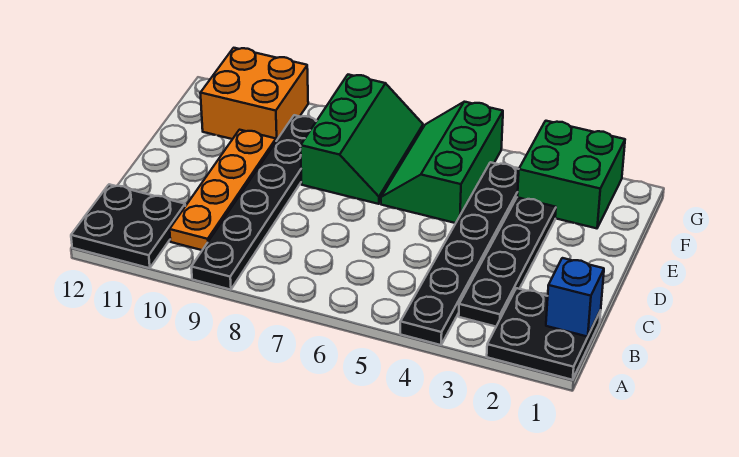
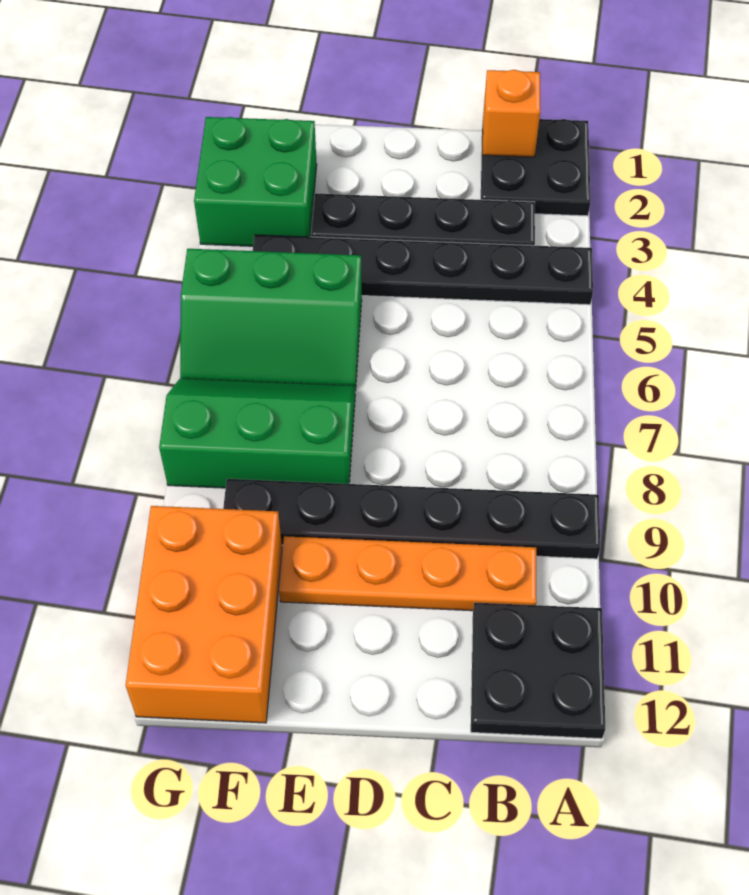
blue 1x1 brick [546,258,604,337] -> orange 1x1 brick [482,70,540,157]
orange 2x2 brick [201,48,308,141] -> orange 2x3 brick [126,506,282,723]

